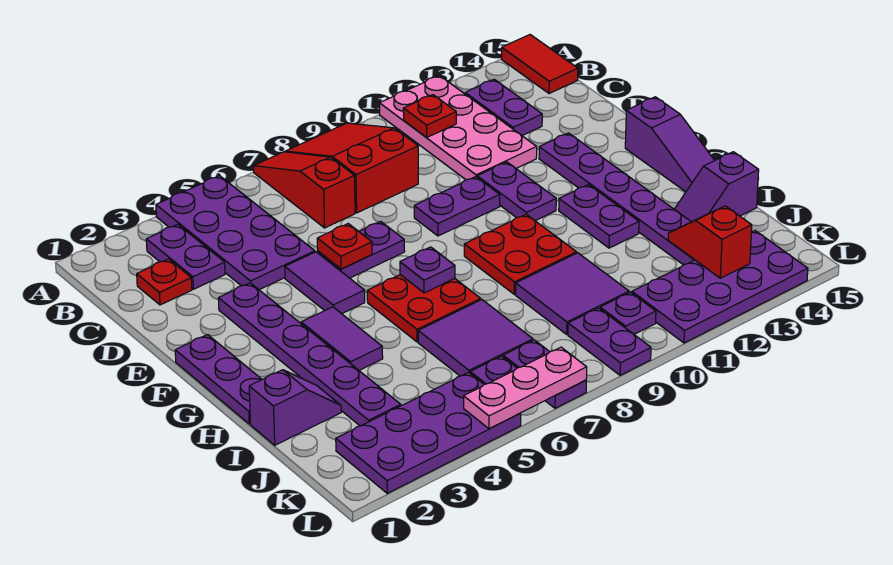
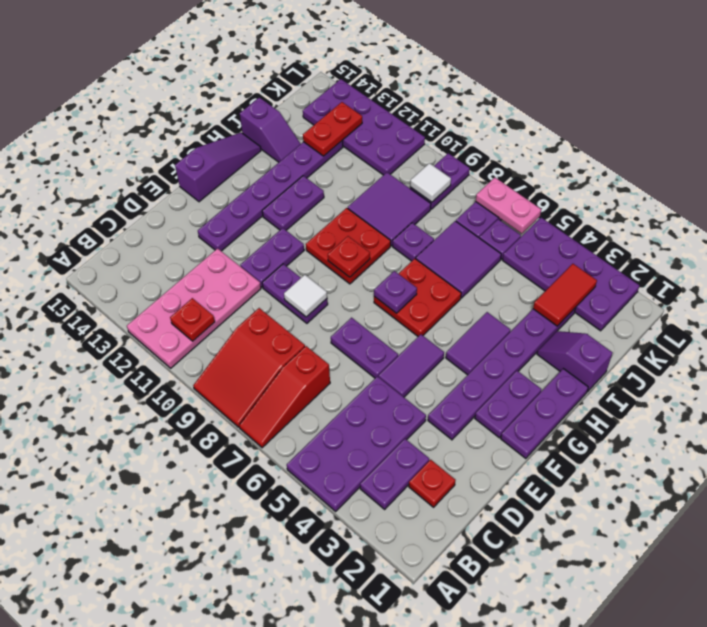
red 1x2 tile [502,35,578,94] -> red 1x2 tile moved to [533,264,597,326]
purple 1x2 plate [465,79,542,136] -> purple 1x2 plate moved to [475,371,541,438]
red 1x1 plate [317,224,372,269] -> red 1x1 plate moved to [328,236,370,277]
none -> white 1x1 tile [284,275,327,317]
red 1x2 slope [668,206,752,278] -> red 1x2 plate [303,102,362,156]
none -> white 1x1 tile [410,163,451,202]
purple 1x1 plate [600,292,656,334] -> purple 1x1 plate moved to [393,223,434,261]
pink 1x3 plate [464,347,587,429] -> pink 1x2 plate [476,178,541,234]

